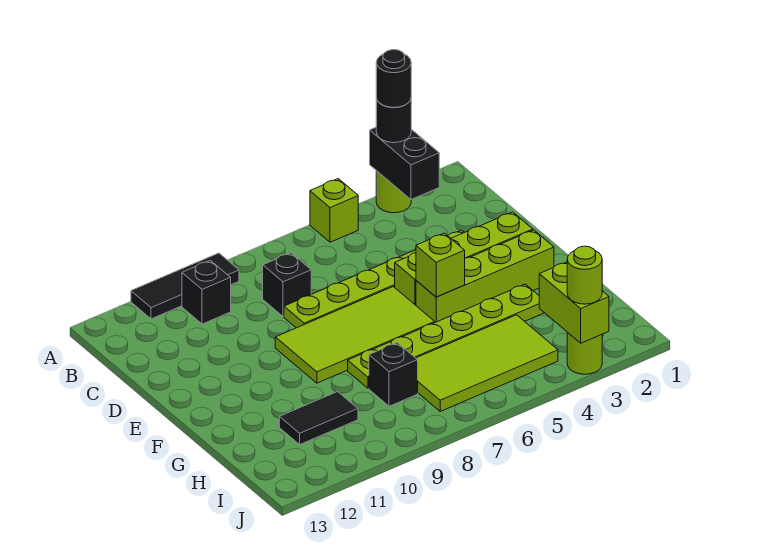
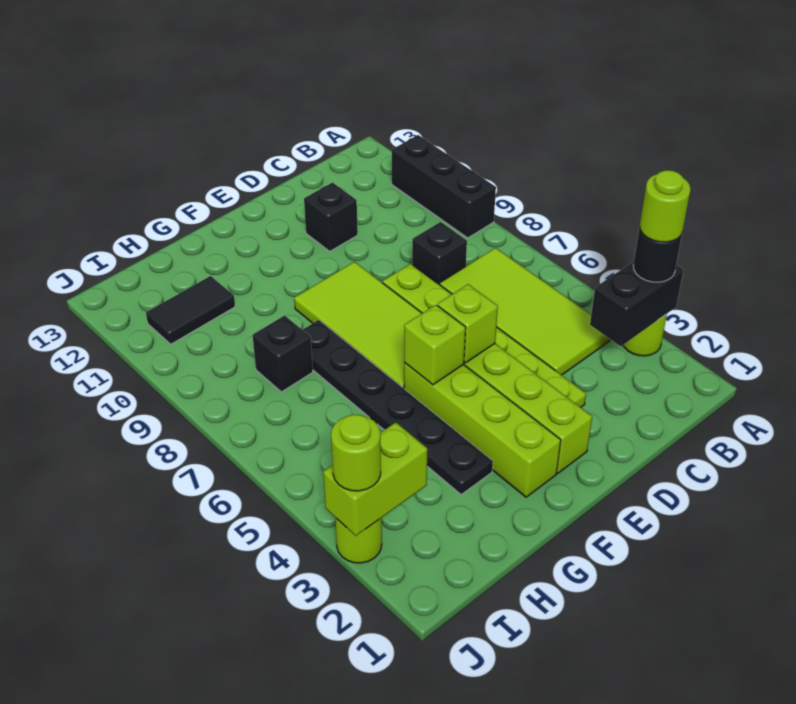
black 1x1 round brick [376,50,411,107] -> lime 1x1 round brick [640,170,691,242]
lime 1x1 brick [310,179,358,242] -> lime 1x1 brick moved to [437,284,498,363]
black 1x3 tile [131,253,239,319] -> black 1x3 brick [392,135,496,238]
black 1x1 brick [182,260,231,324] -> black 1x1 brick moved to [304,183,358,251]
lime 1x6 plate [348,284,544,388] -> black 1x6 plate [303,320,493,495]
lime 2x4 tile [416,315,558,411] -> lime 2x4 tile moved to [440,248,611,375]
black 1x2 tile [279,392,358,444] -> black 1x2 tile turned to [146,276,235,344]

